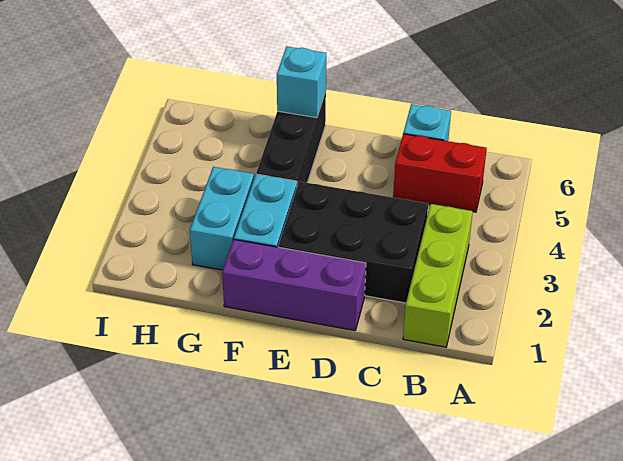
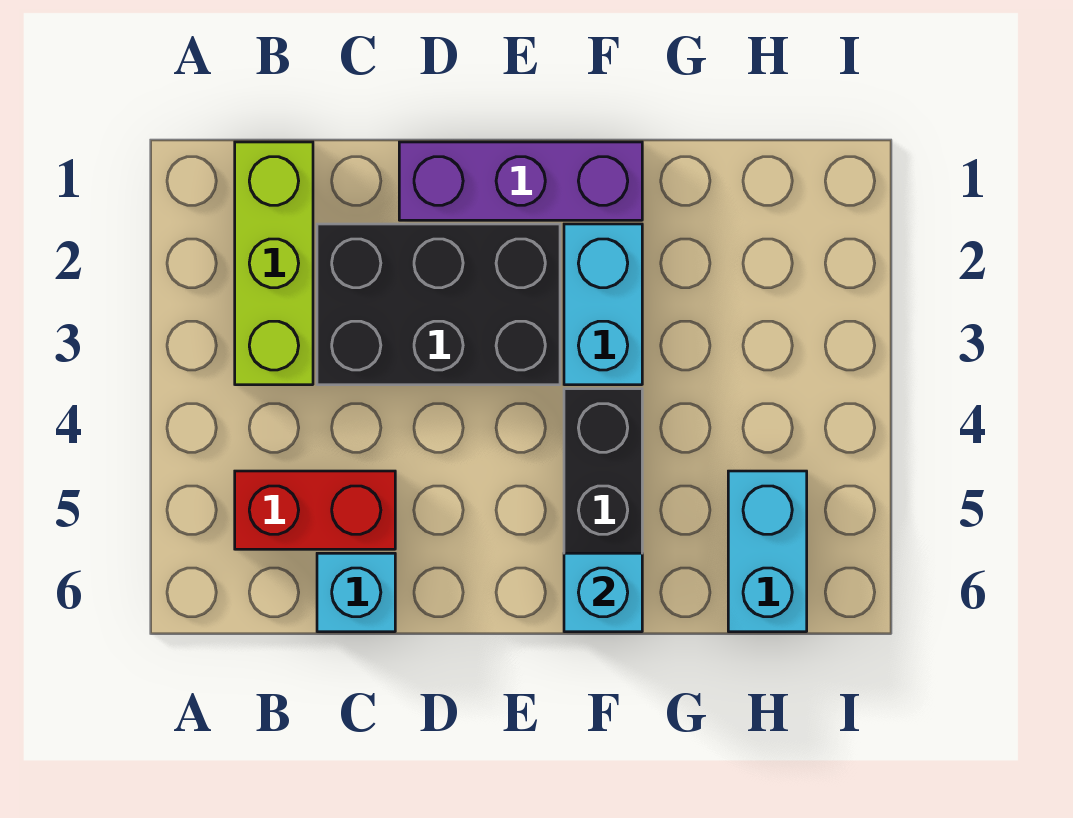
cyan 1x2 brick [190,167,254,270] -> cyan 1x2 brick moved to [728,471,807,632]

